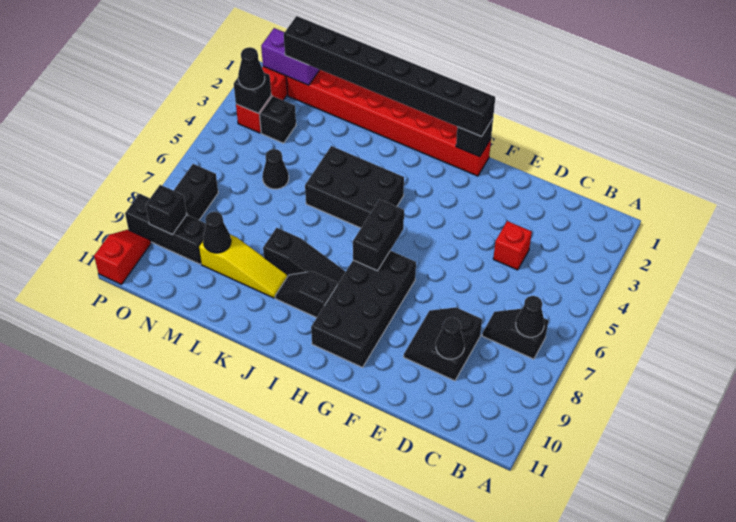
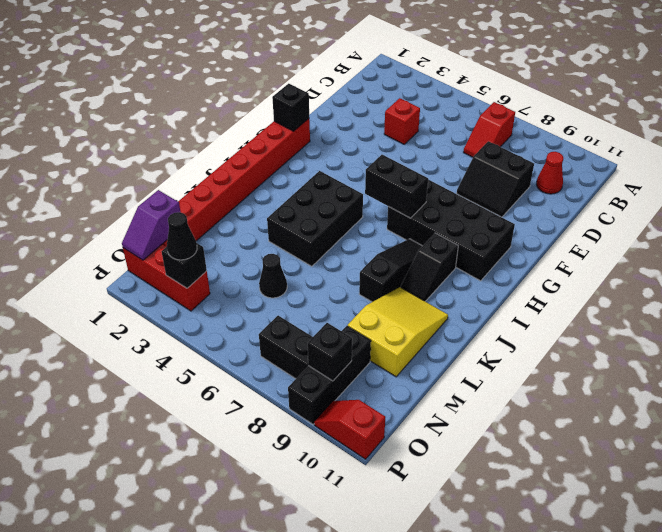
black 1x2 slope [482,308,549,359] -> red 1x2 slope [463,102,515,157]
black 1x1 cone [516,296,544,337] -> none
none -> red 1x1 cone [536,152,563,194]
black 1x1 cone [436,318,465,359] -> none
black 1x8 brick [284,16,495,137] -> none
yellow 1x3 slope [199,234,288,298] -> yellow 2x3 slope [348,287,448,377]
black 1x1 cone [203,212,231,253] -> none
purple 1x2 brick [261,28,320,85] -> purple 1x2 slope [122,190,180,260]
black 1x1 brick [260,96,296,143] -> none

